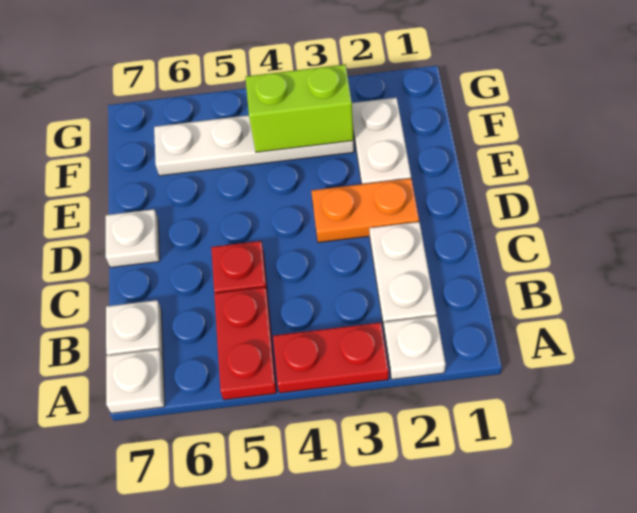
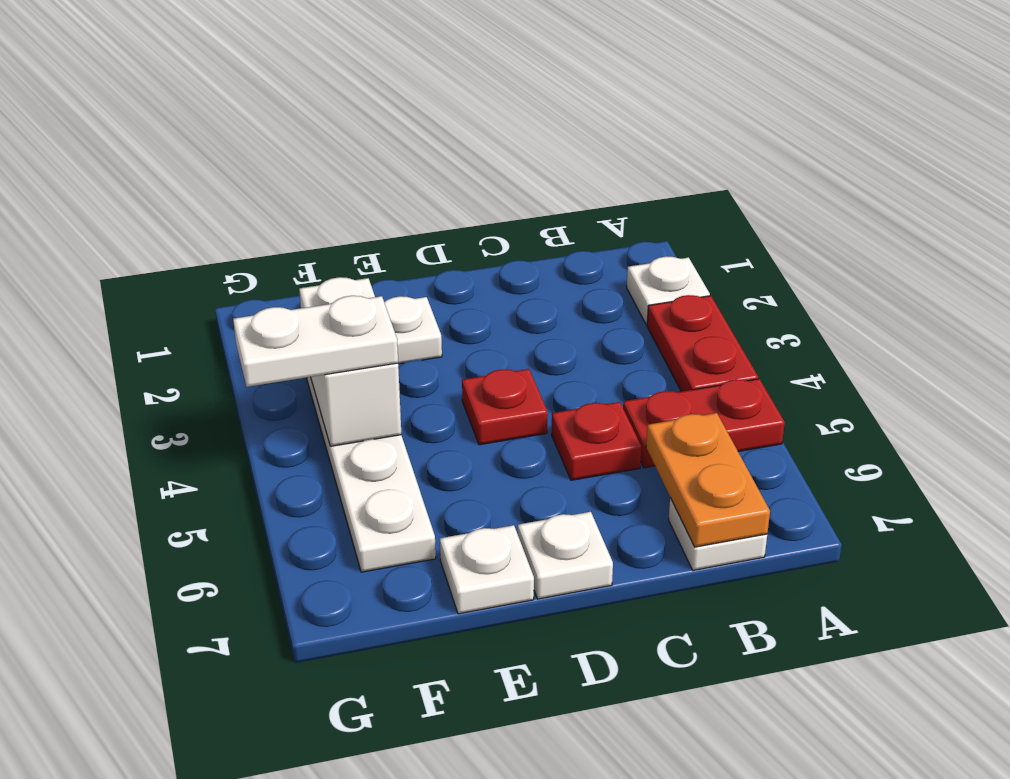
white 1x1 plate [106,349,165,413] -> white 1x1 plate moved to [440,525,534,614]
white 1x2 plate [369,222,436,328] -> white 1x2 plate moved to [233,296,398,387]
orange 1x2 plate [311,178,419,242] -> orange 1x2 plate moved to [646,413,770,547]
none -> red 1x1 plate [462,369,548,445]
lime 1x2 brick [245,64,354,152] -> white 1x2 brick [299,277,401,446]

